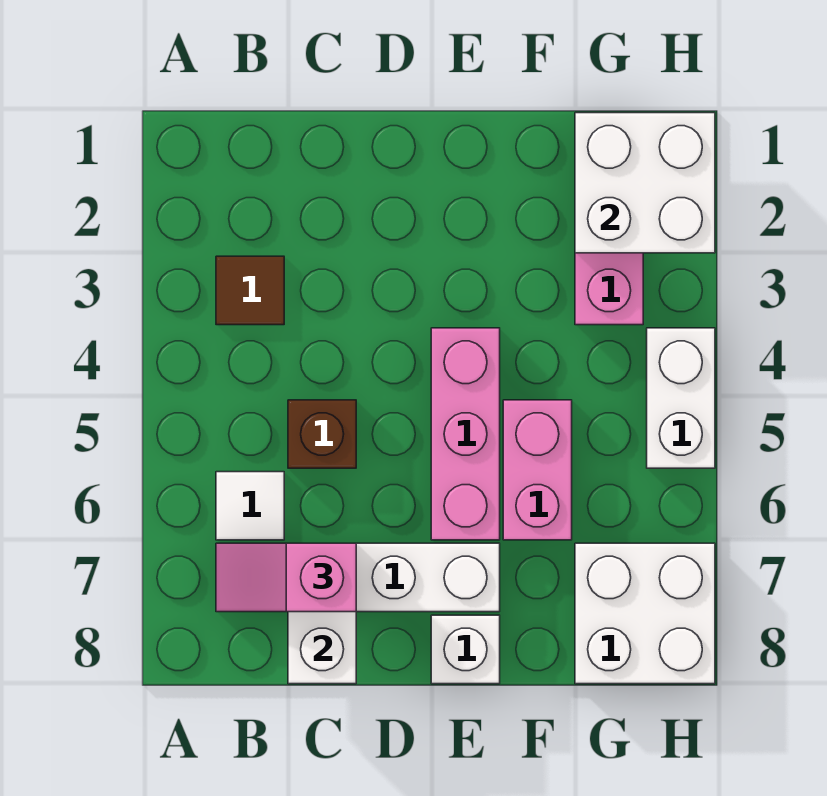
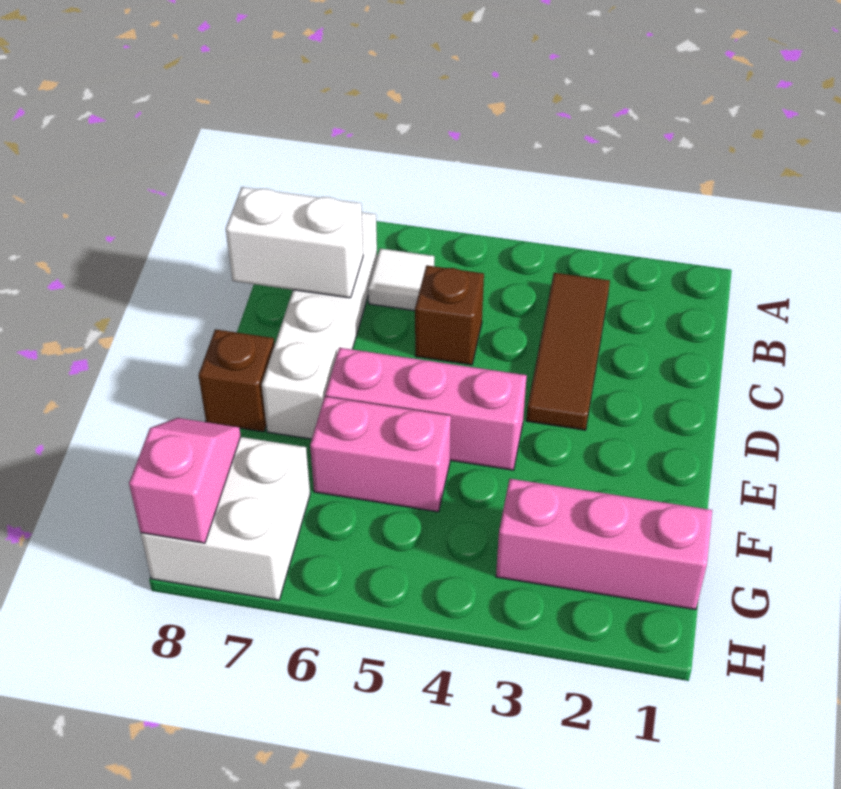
brown 1x1 tile [216,256,284,325] -> brown 1x3 tile [526,273,610,430]
pink 1x2 slope [216,543,356,612] -> pink 1x2 slope moved to [129,418,241,543]
white 1x1 brick [431,615,500,684] -> brown 1x1 brick [199,329,275,432]
white 2x2 brick [575,113,715,253] -> none
white 1x2 brick [647,328,715,468] -> none

